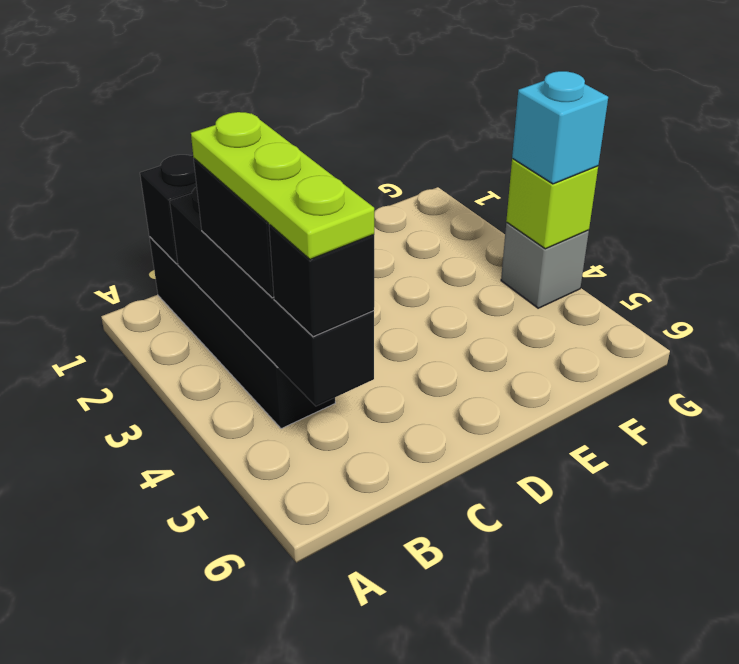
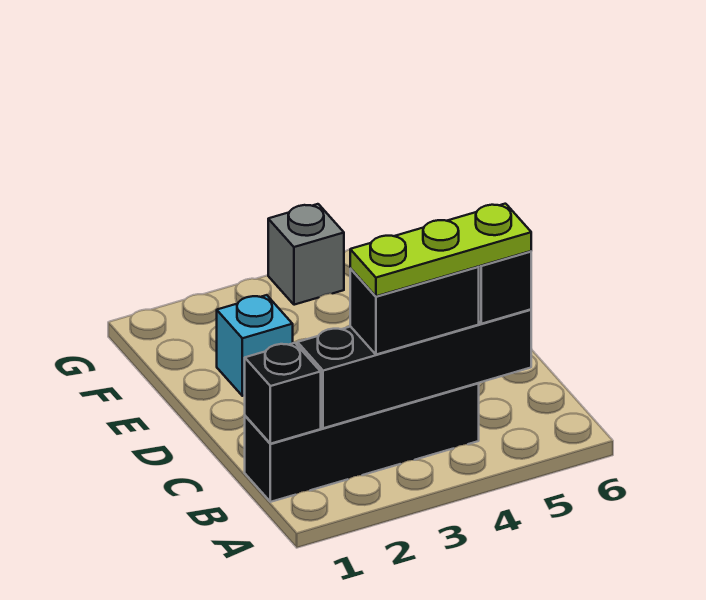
lime 1x1 brick [506,159,598,249] -> none
cyan 1x1 brick [512,71,608,184] -> cyan 1x1 brick moved to [217,295,293,396]

